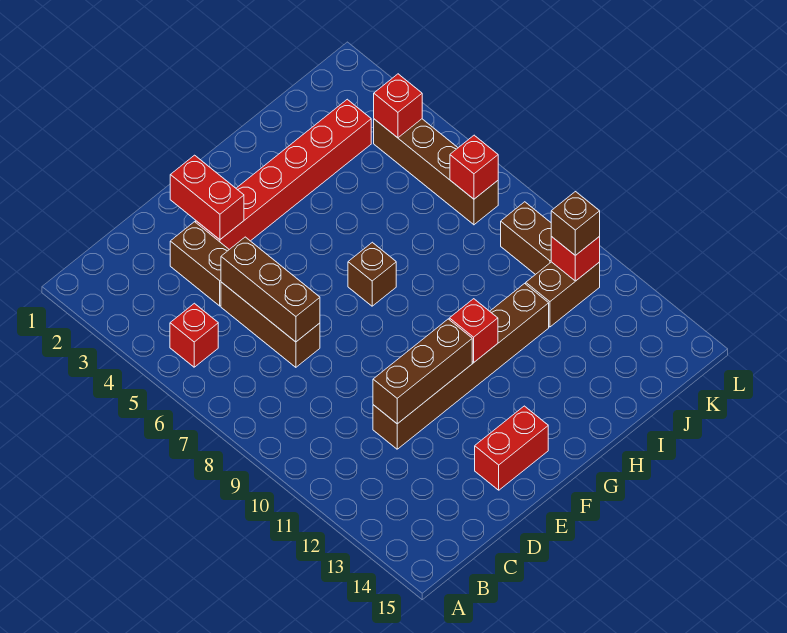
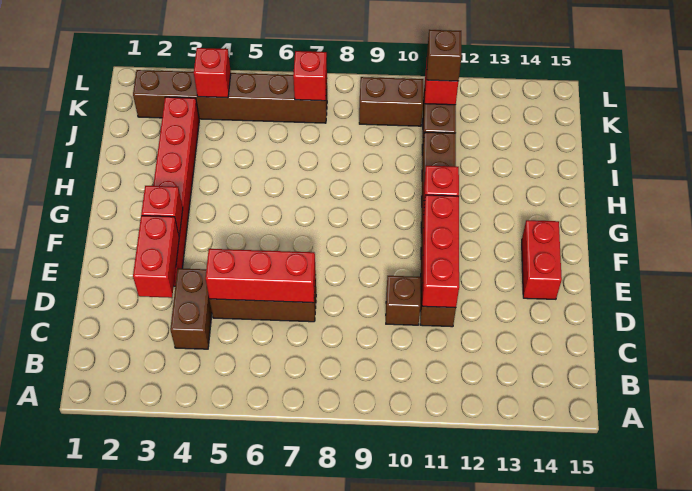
red 1x1 brick [170,303,218,367] -> red 1x1 brick moved to [141,186,183,236]
brown 1x2 brick [170,222,229,306] -> brown 1x2 brick turned to [170,268,212,349]
brown 1x3 brick [221,237,320,342] -> red 1x3 brick [206,249,316,303]
brown 1x3 brick [373,319,472,424] -> red 1x3 brick [422,195,459,308]
red 1x2 brick [170,155,244,240] -> red 1x2 brick turned to [133,216,179,298]
brown 1x1 brick [348,242,396,306] -> brown 1x1 brick moved to [386,276,421,325]
brown 1x4 brick [374,119,498,225] -> brown 1x6 brick [133,70,327,123]

